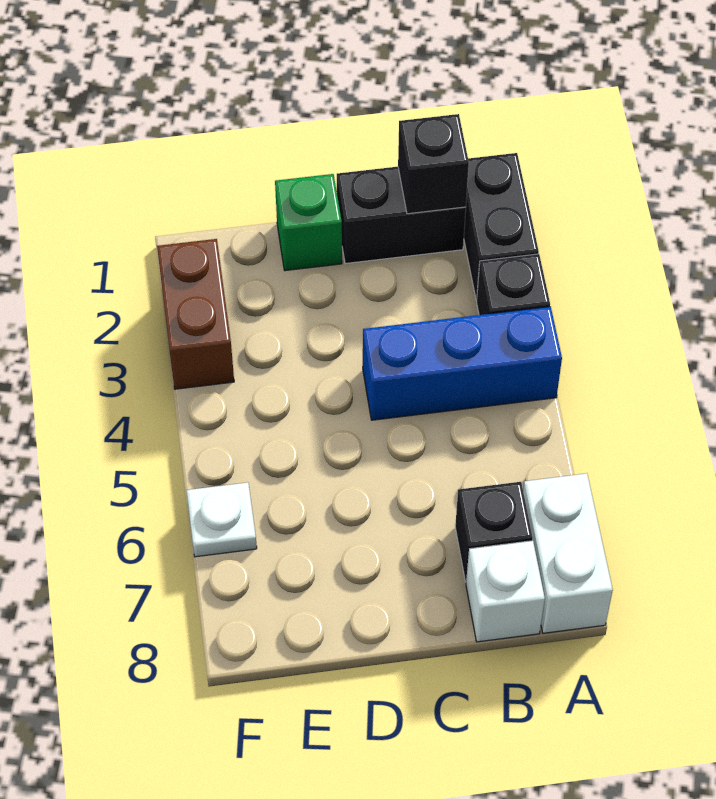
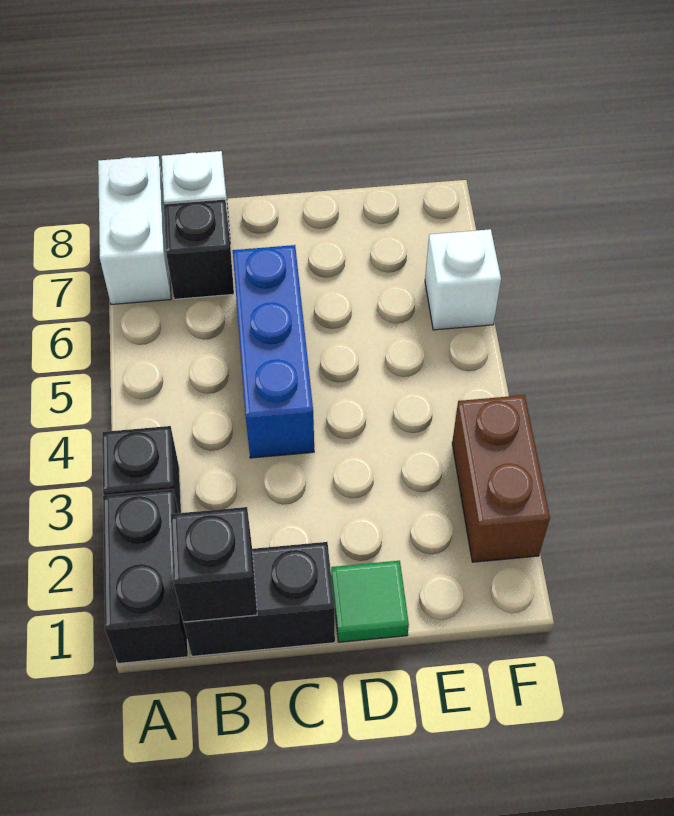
blue 1x3 brick [363,307,562,420] -> blue 1x3 brick turned to [233,245,314,458]
green 1x1 brick [275,174,342,271] -> green 1x1 tile [331,561,409,642]
white 1x1 plate [186,482,257,557] -> white 1x1 brick [425,229,501,330]

